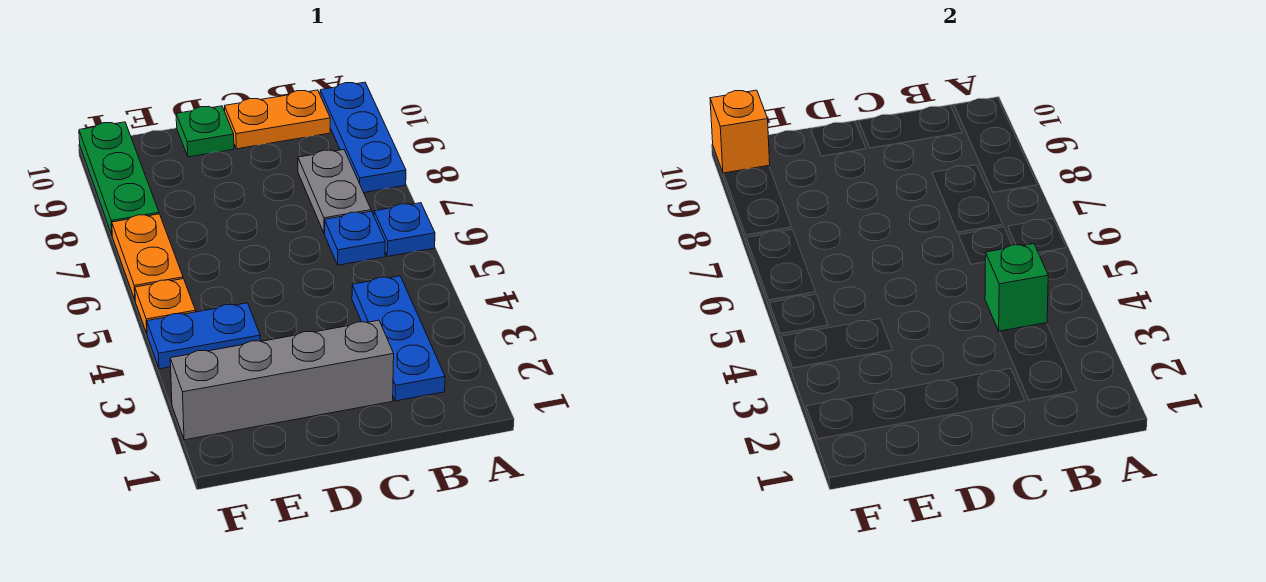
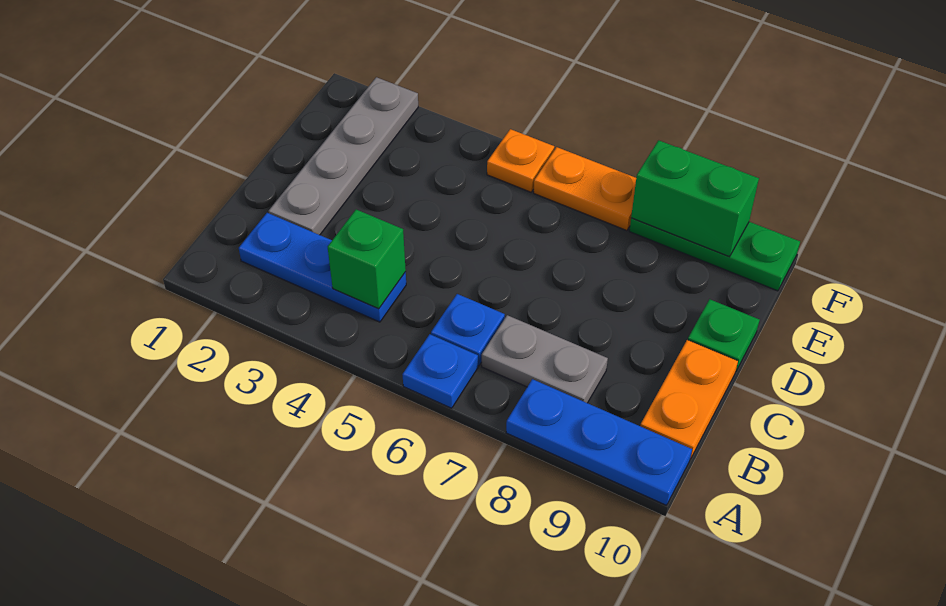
grey 1x4 brick [170,320,394,440] -> grey 1x4 plate [268,77,418,235]
blue 1x2 plate [147,303,260,369] -> none
none -> green 1x2 brick [631,140,759,257]
orange 1x1 brick [710,90,770,173] -> none

